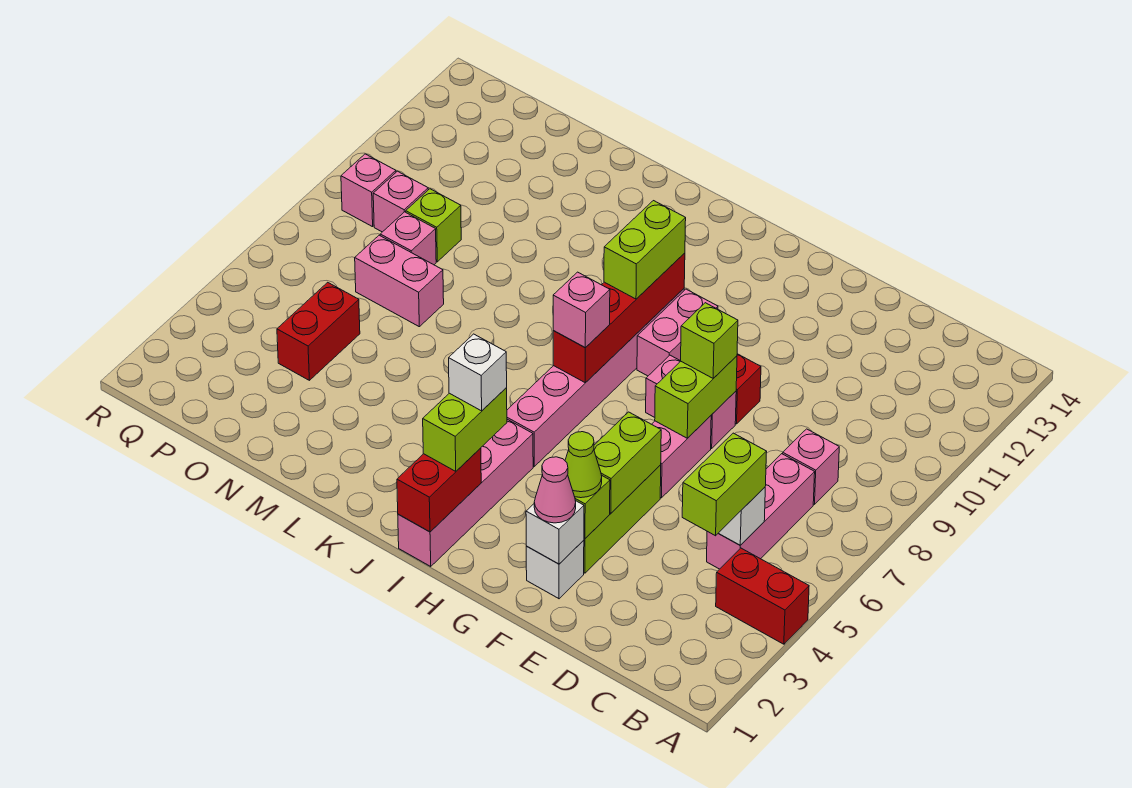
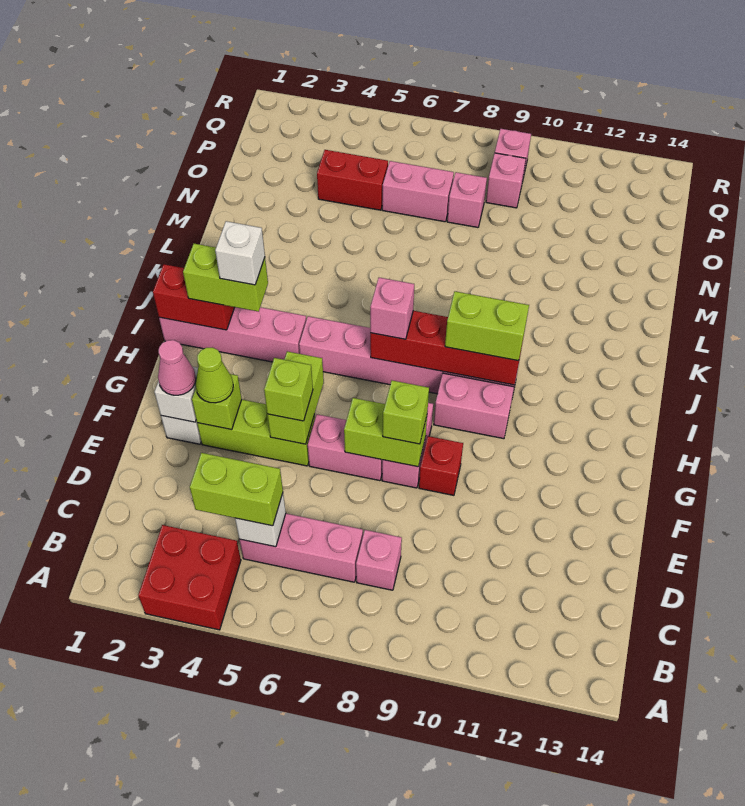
red 1x2 brick [716,548,809,644] -> red 2x2 brick [138,525,241,630]
lime 1x2 brick [594,412,661,513] -> lime 1x2 brick turned to [267,351,324,444]
pink 1x2 brick [355,235,444,327] -> pink 1x2 brick turned to [382,161,454,222]
lime 1x1 brick [406,189,461,262] -> lime 1x1 brick moved to [264,358,313,421]

